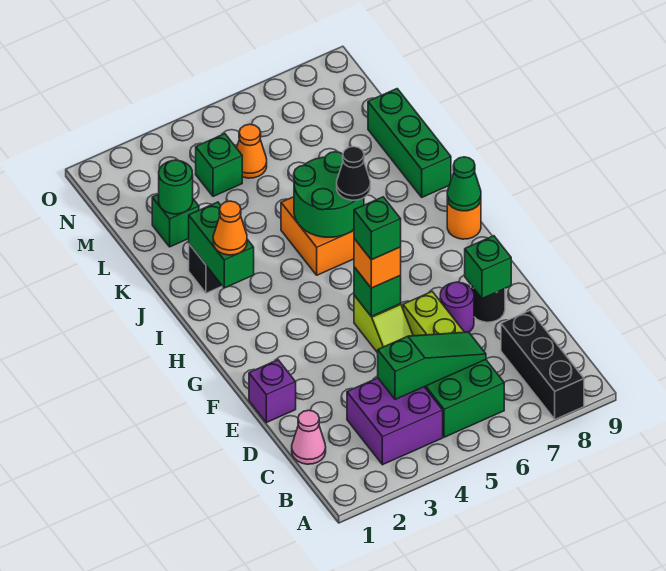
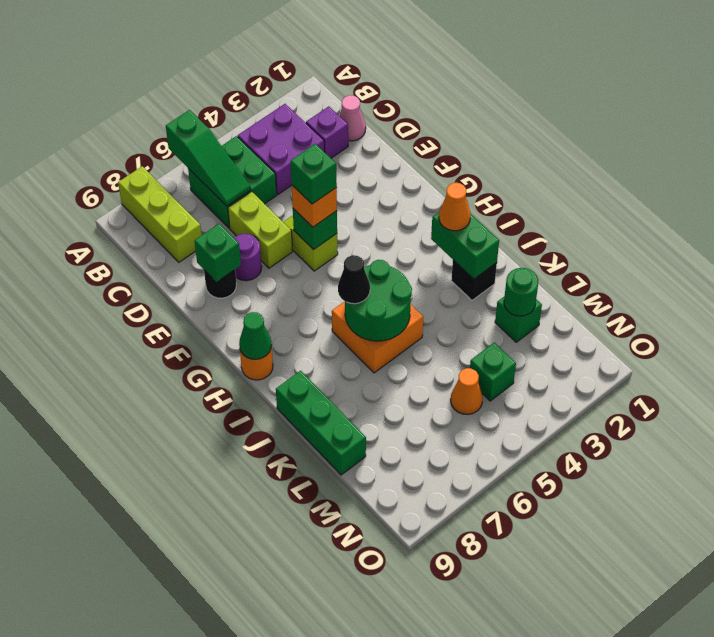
black 1x3 brick [501,310,584,419] -> lime 1x3 brick [118,166,202,262]
green 1x3 slope [378,332,486,399] -> green 1x3 slope turned to [166,110,251,206]
purple 1x1 brick [249,360,296,423] -> purple 1x1 brick moved to [306,106,348,158]

